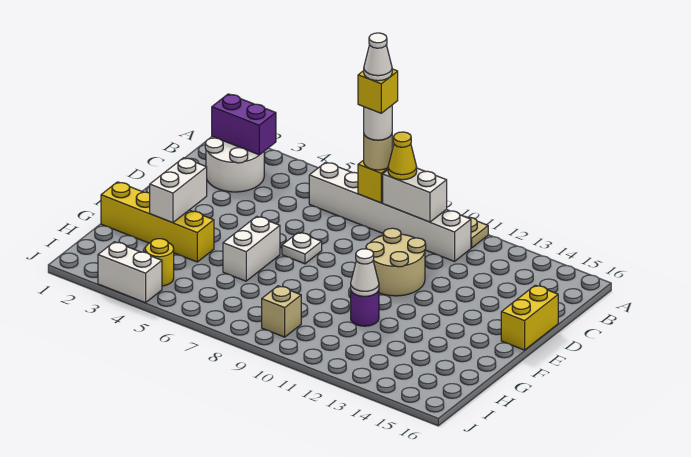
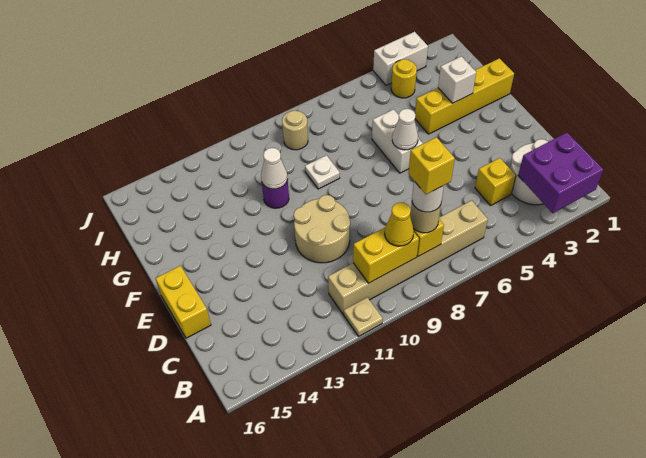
purple 1x2 brick [212,94,276,155] -> purple 2x2 brick [518,133,603,213]
white 1x6 brick [309,162,471,261] -> tan 1x6 brick [328,200,488,314]
white 1x1 cone [364,33,392,81] -> white 1x1 cone moved to [392,109,418,150]
white 1x2 brick [383,168,447,222] -> yellow 1x2 brick [353,228,419,283]
none -> yellow 1x1 brick [475,158,516,206]
white 1x1 plate [282,232,322,264] -> white 1x1 plate moved to [305,155,340,189]
white 1x2 brick [150,158,207,223] -> white 1x1 brick [438,56,476,103]
tan 1x1 brick [262,286,301,337] -> tan 1x1 round brick [282,111,308,150]

